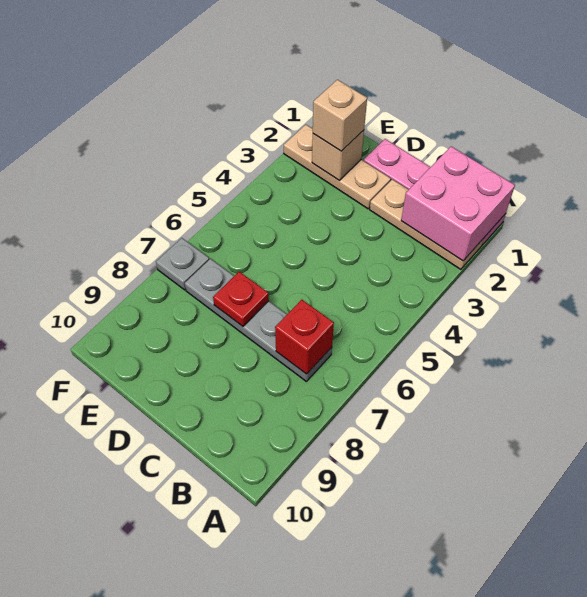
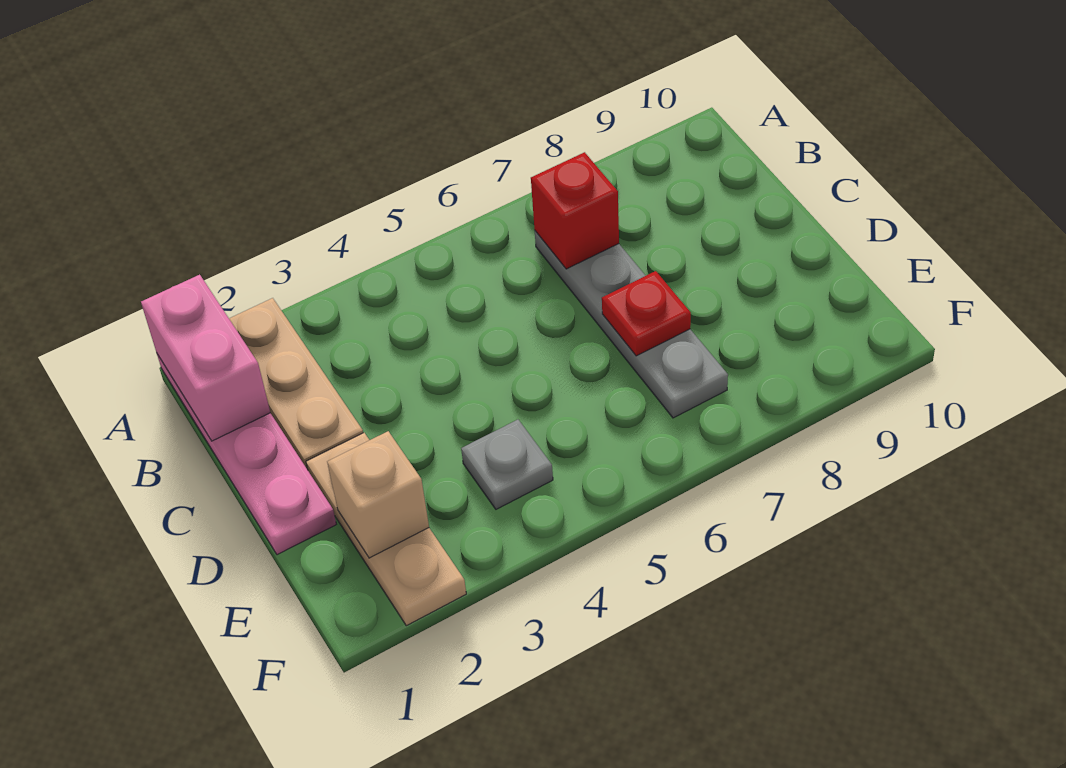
pink 2x2 brick [401,146,515,261] -> pink 1x2 brick [141,275,270,441]
tan 1x1 brick [313,80,367,151] -> none
grey 1x1 plate [156,238,209,290] -> grey 1x1 plate moved to [461,420,553,509]

